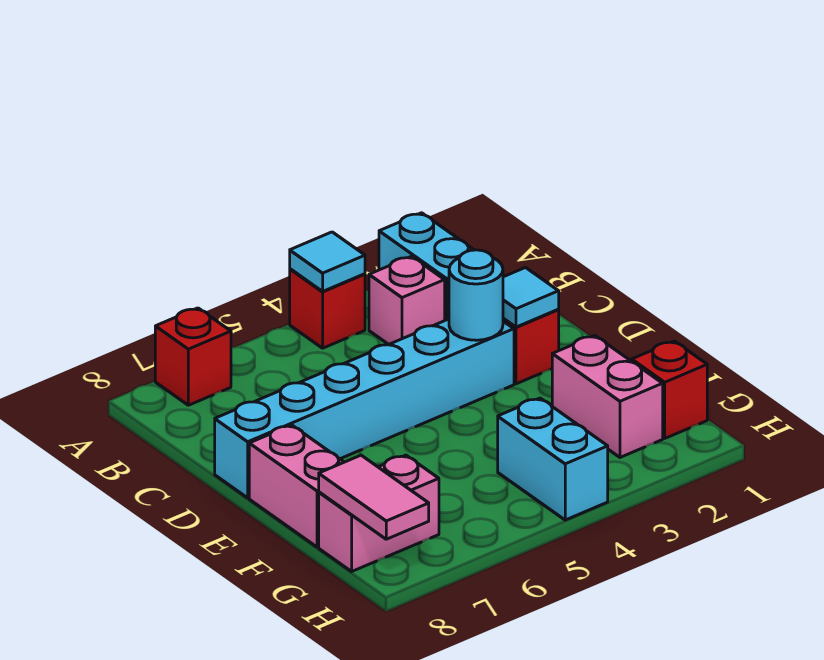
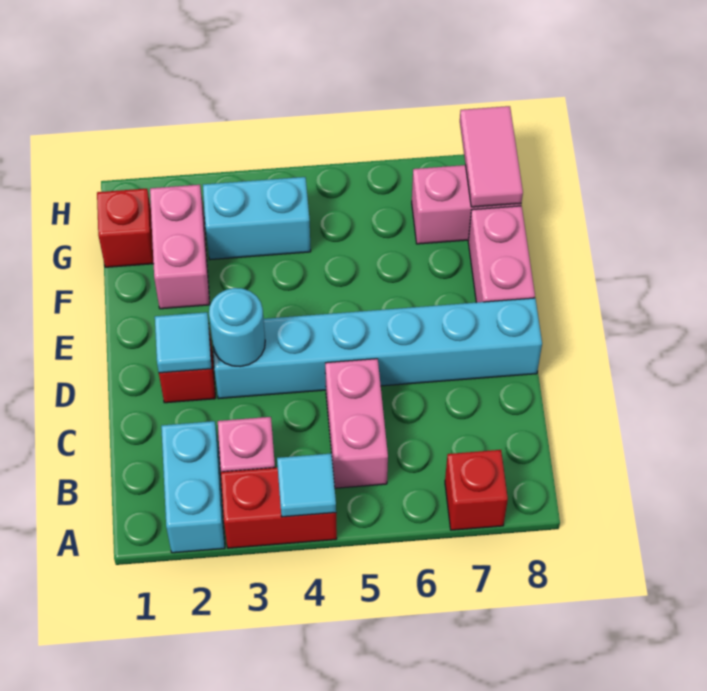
red 1x1 brick [290,269,365,348] -> red 1x2 brick [221,467,337,548]
none -> pink 1x2 brick [325,359,388,488]
cyan 1x2 brick [498,398,608,520] -> cyan 1x2 brick turned to [203,177,311,260]

